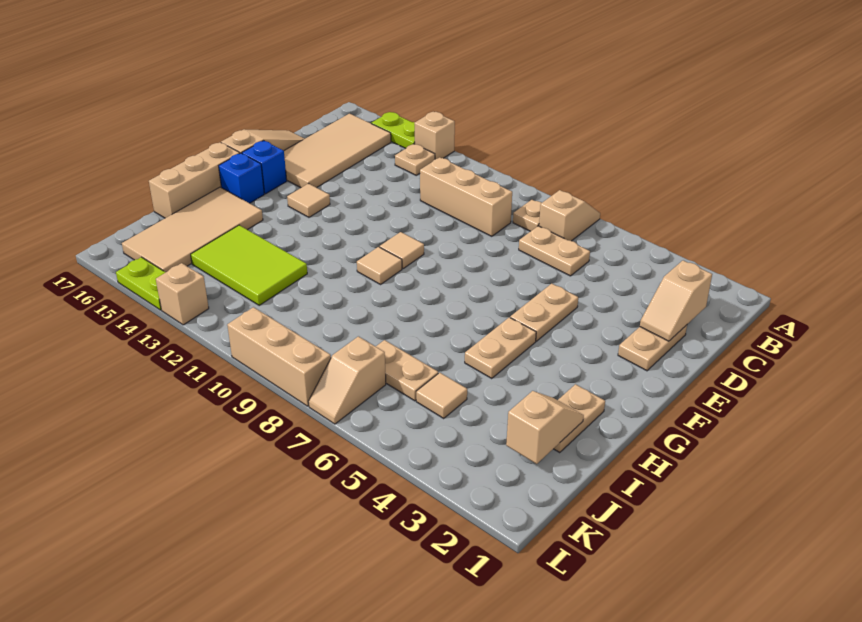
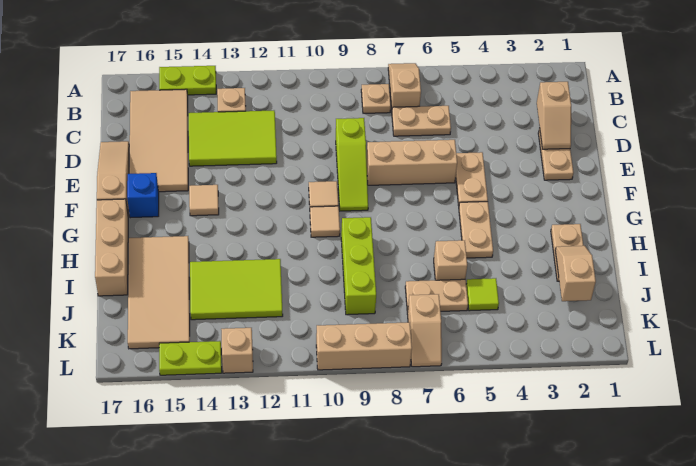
tan 1x1 brick [414,112,455,159] -> tan 1x1 brick moved to [434,240,467,280]
tan 1x3 brick [420,157,512,236] -> tan 1x3 brick moved to [366,140,457,185]
none -> lime 2x3 tile [189,111,277,166]
none -> lime 1x3 slope [336,118,368,211]
blue 1x1 brick [219,153,264,203] -> none
none -> lime 1x3 brick [341,217,376,315]
tan 1x1 tile [416,373,467,418] -> lime 1x1 tile [466,278,499,311]

